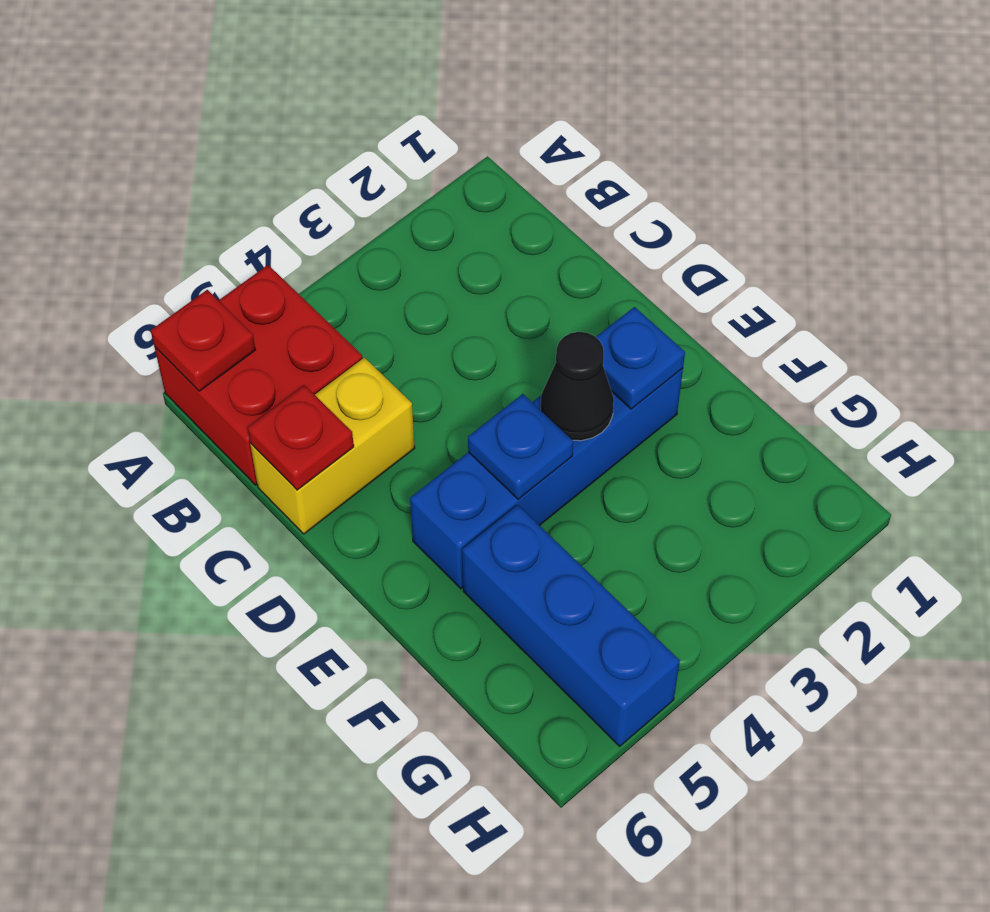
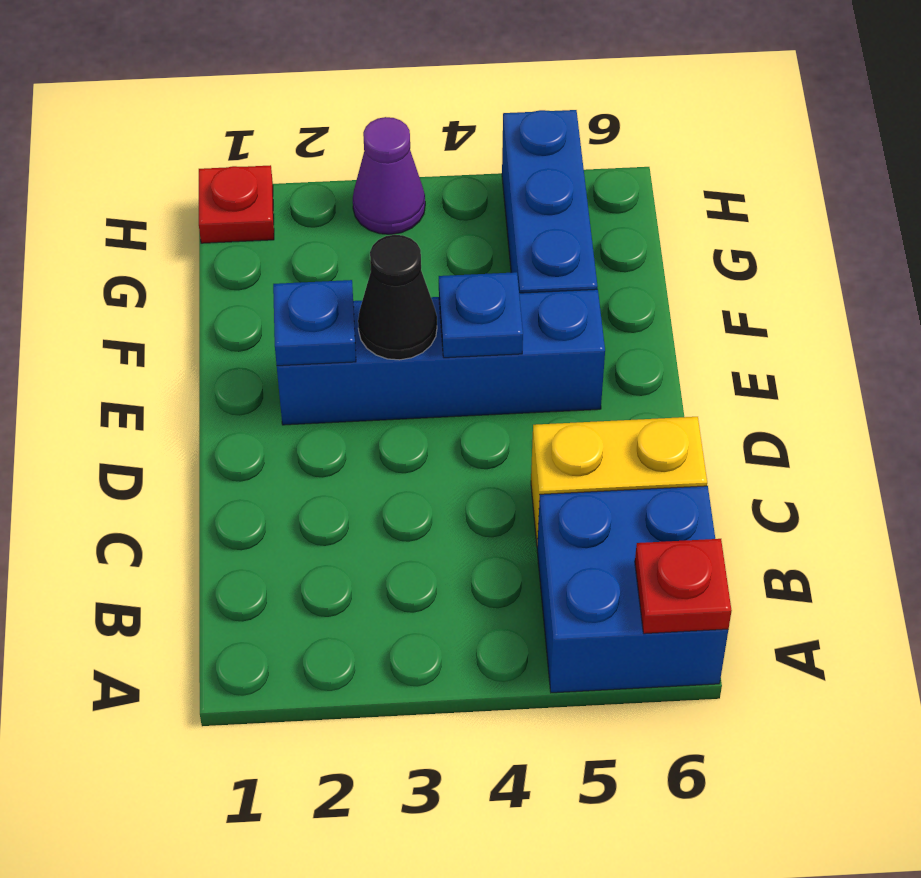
red 2x2 brick [155,265,362,485] -> blue 2x2 brick [537,486,728,693]
red 1x1 plate [247,385,354,490] -> red 1x1 plate moved to [199,165,274,243]
none -> purple 1x1 cone [353,117,425,234]

